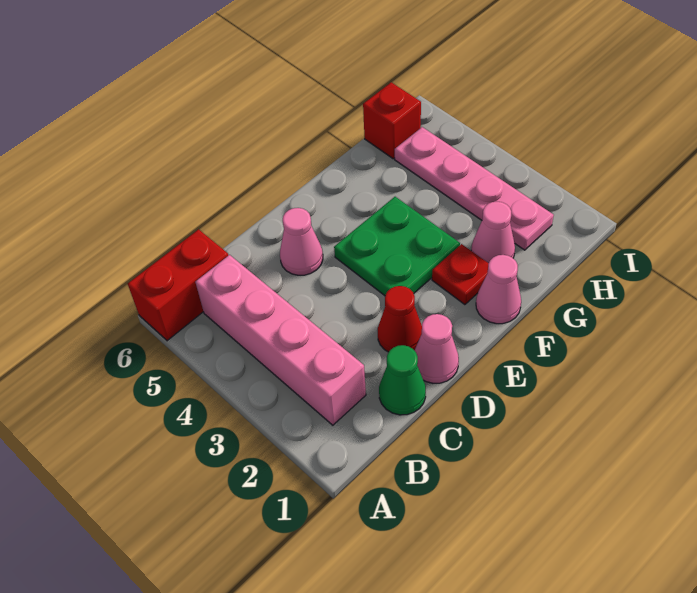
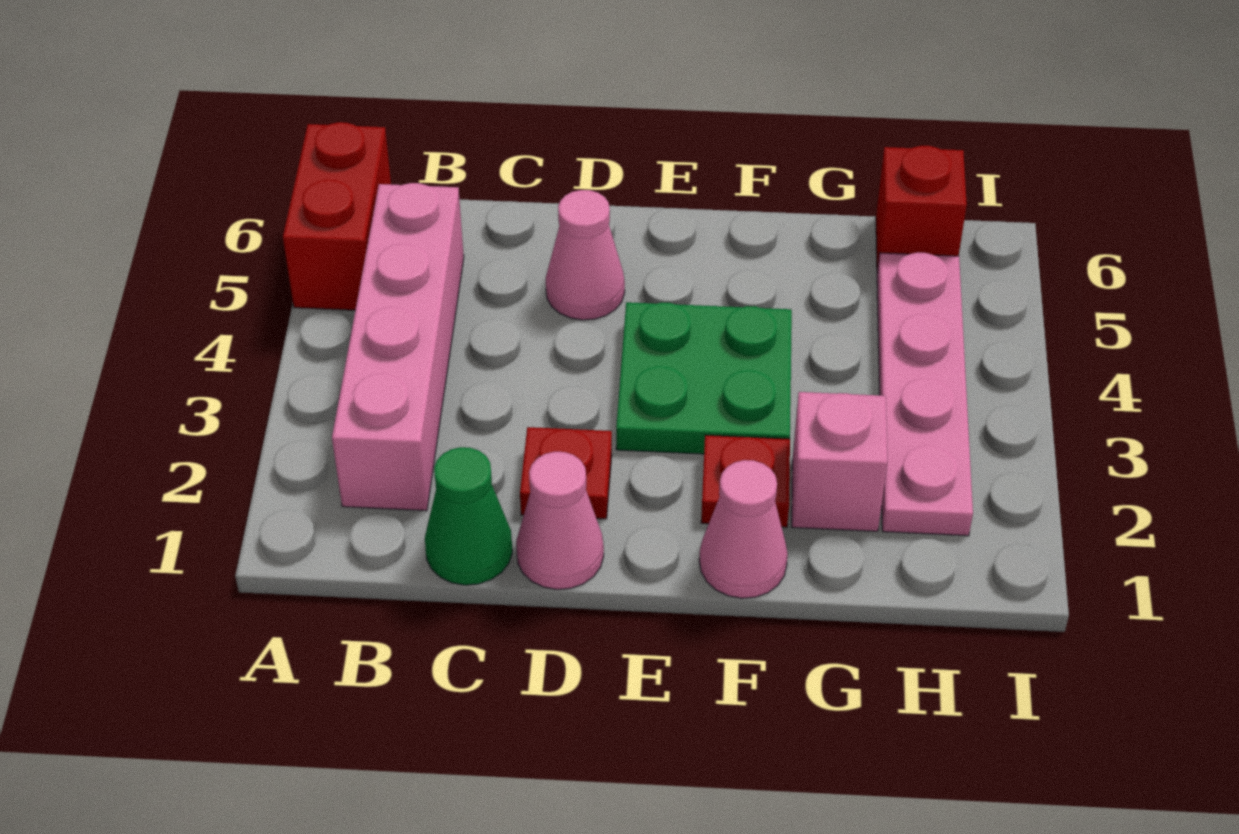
red 1x2 brick [128,229,228,341] -> red 1x2 brick turned to [283,122,391,310]
red 1x1 cone [378,286,422,352] -> red 1x1 plate [520,427,612,519]
pink 1x1 cone [471,202,515,263] -> pink 1x1 brick [792,392,887,531]

